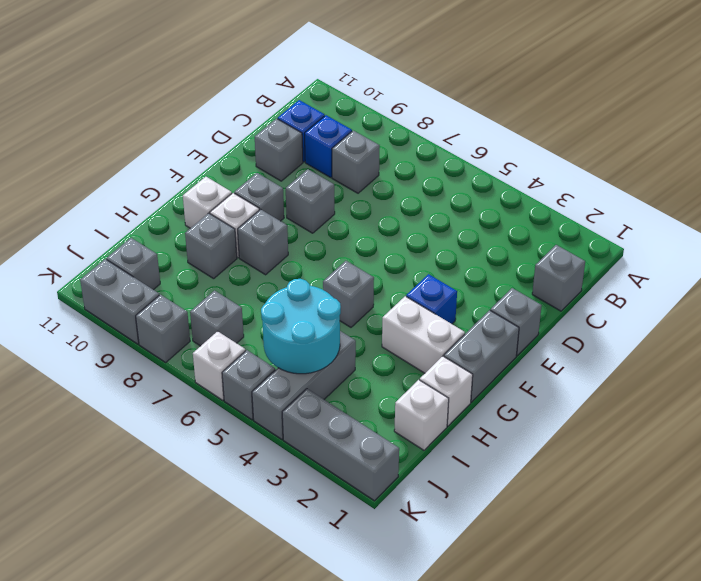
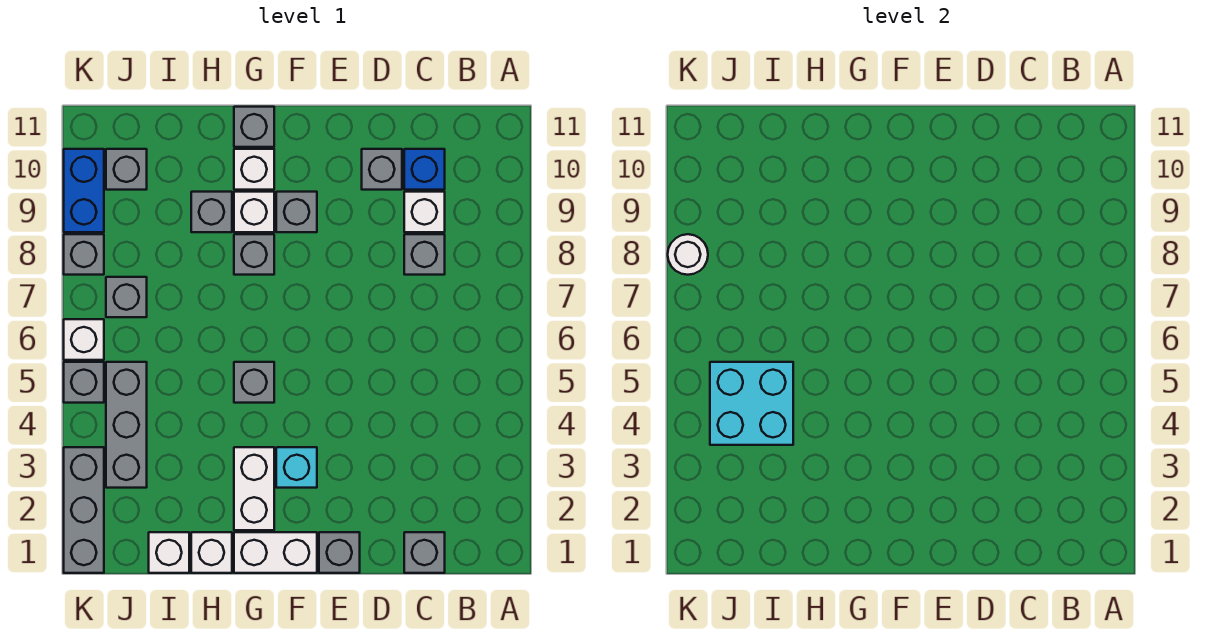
blue 1x1 brick [305,115,352,177] -> white 1x1 brick [404,192,445,232]
grey 1x1 brick [286,169,335,233] -> grey 1x1 brick moved to [234,107,274,147]
grey 1x2 brick [444,310,519,402] -> white 1x2 brick [234,532,317,573]
blue 1x1 brick [406,274,457,324] -> cyan 1x1 brick [276,447,317,488]
grey 1x3 brick [252,331,356,439] -> grey 1x3 brick turned to [106,362,147,488]
cyan 2x2 round brick [261,279,341,374] -> cyan 2x2 brick [710,362,793,445]
none -> white 1x1 round brick [668,234,708,275]
grey 1x2 brick [80,259,159,344] -> blue 1x2 brick [64,149,104,232]

